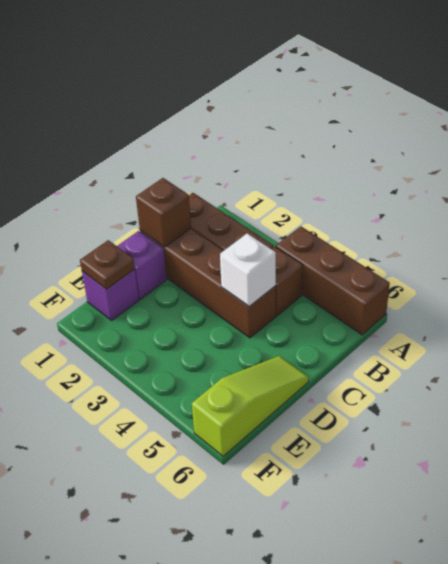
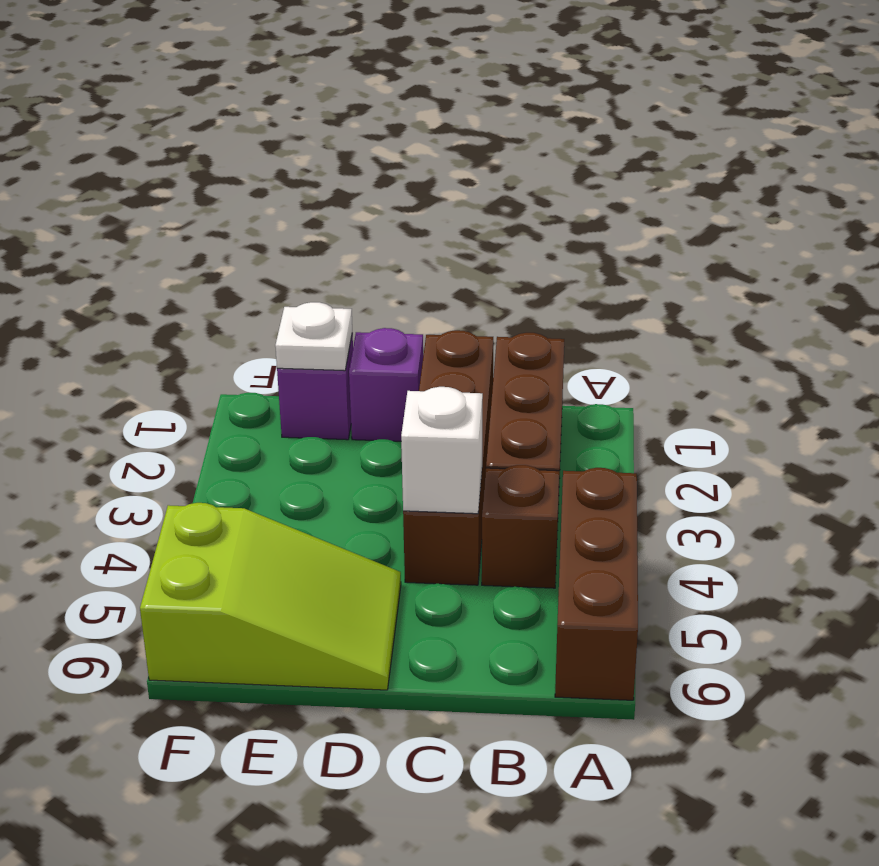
brown 1x1 brick [136,178,191,247] -> none
lime 1x3 slope [192,356,308,456] -> lime 2x3 slope [140,503,401,690]
brown 1x1 plate [80,240,135,289] -> white 1x1 plate [275,302,352,371]

